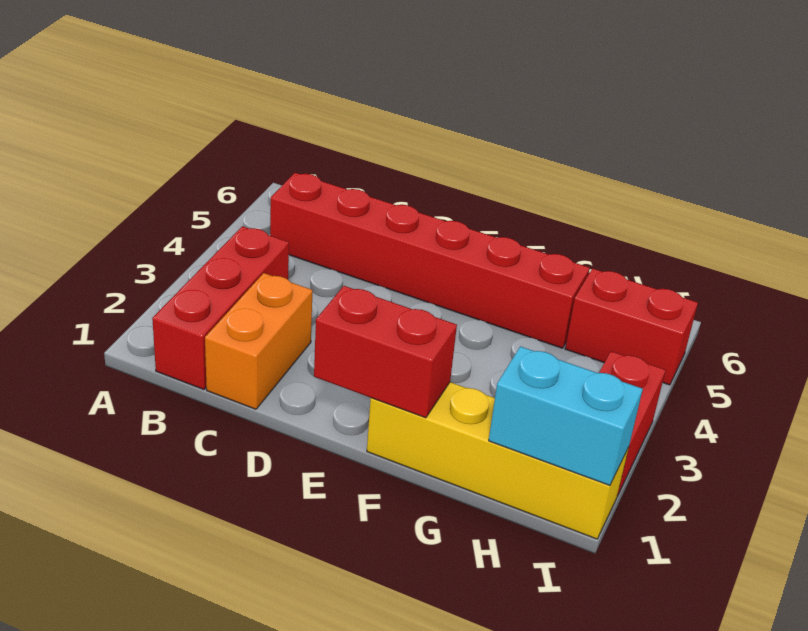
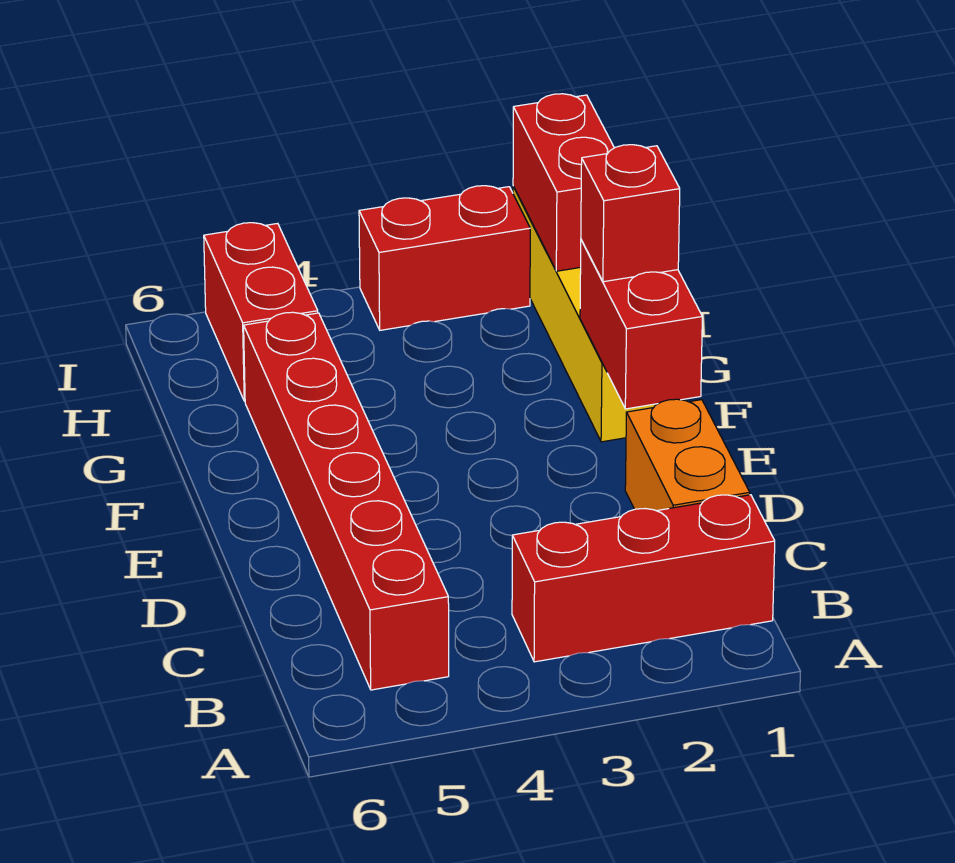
orange 1x2 brick [205,273,313,409] -> orange 1x2 brick turned to [625,399,750,511]
none -> red 1x1 brick [581,145,680,282]
cyan 1x2 brick [489,347,643,485] -> red 1x2 brick [513,94,614,271]

